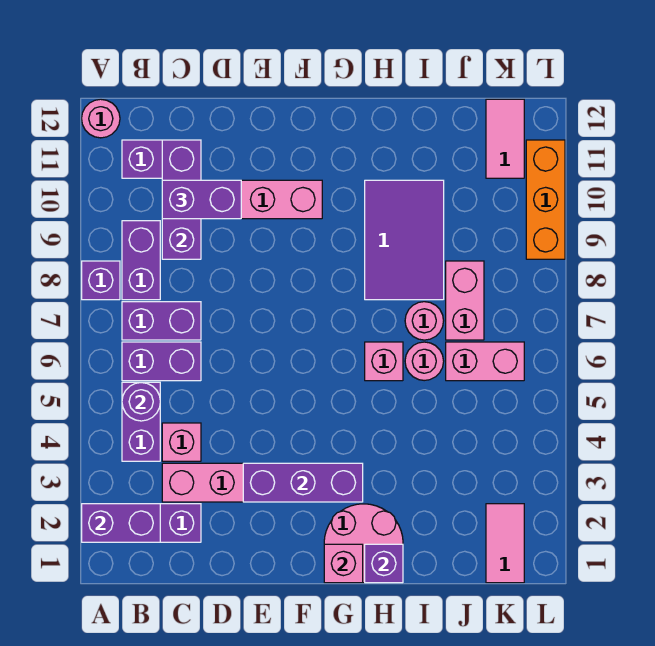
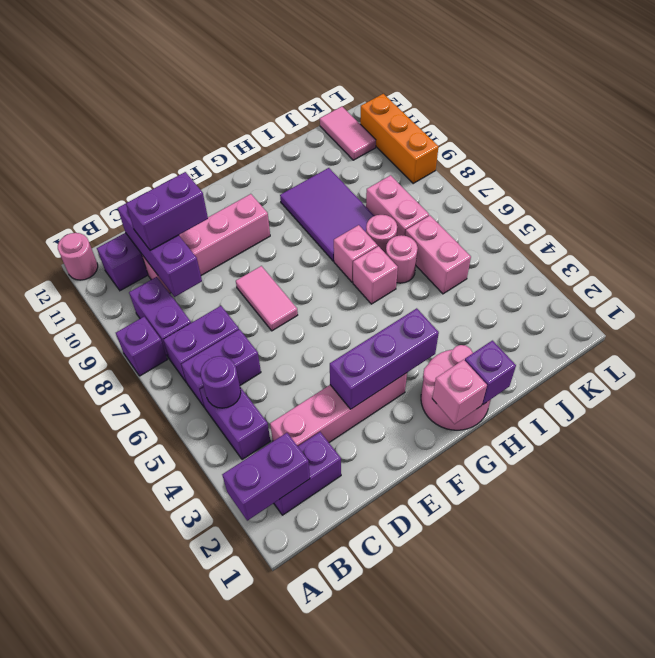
pink 1x1 brick [162,423,201,461] -> pink 1x1 brick moved to [334,225,378,282]
pink 1x2 brick [446,342,524,381] -> pink 1x2 brick turned to [405,216,471,294]
pink 1x2 tile [486,504,524,583] -> pink 1x2 tile moved to [236,266,298,331]

